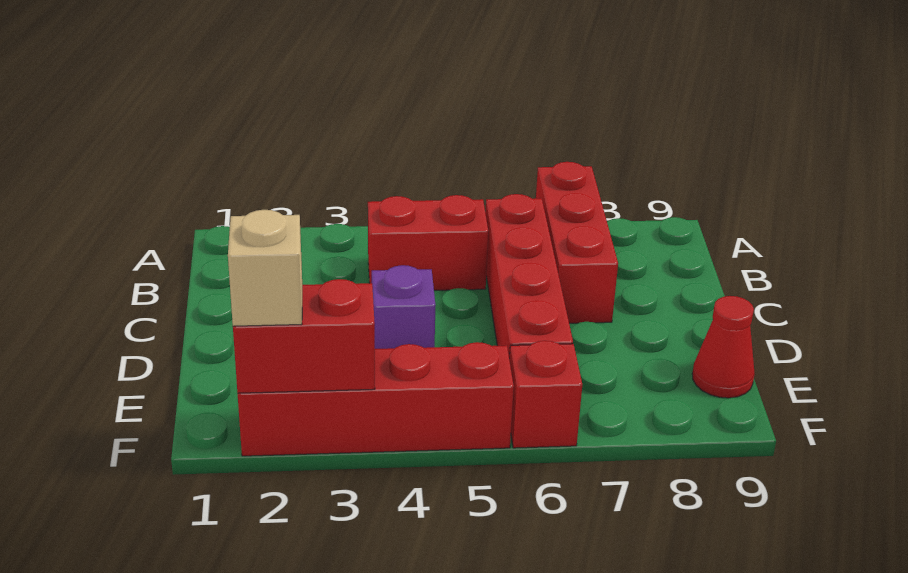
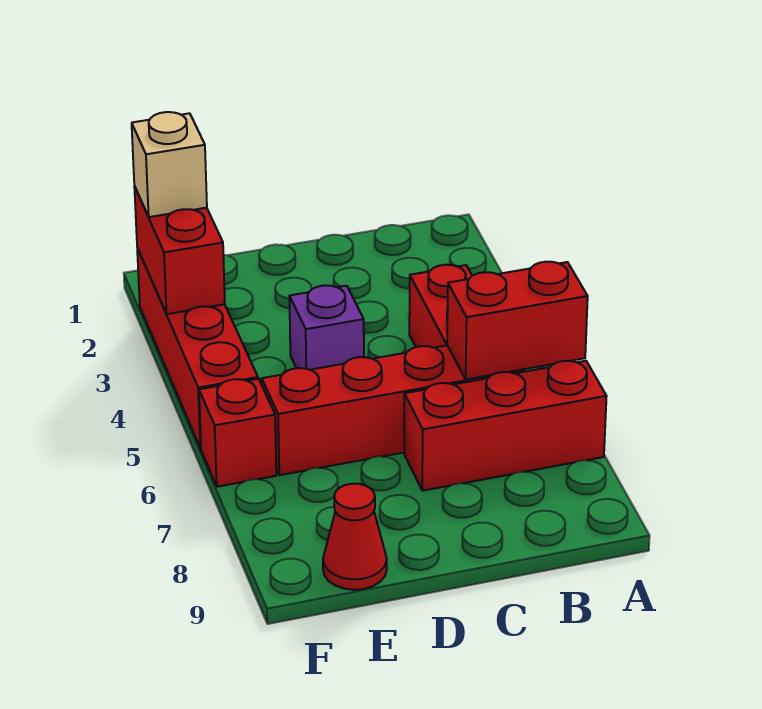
none -> red 1x2 brick [447,262,588,380]

